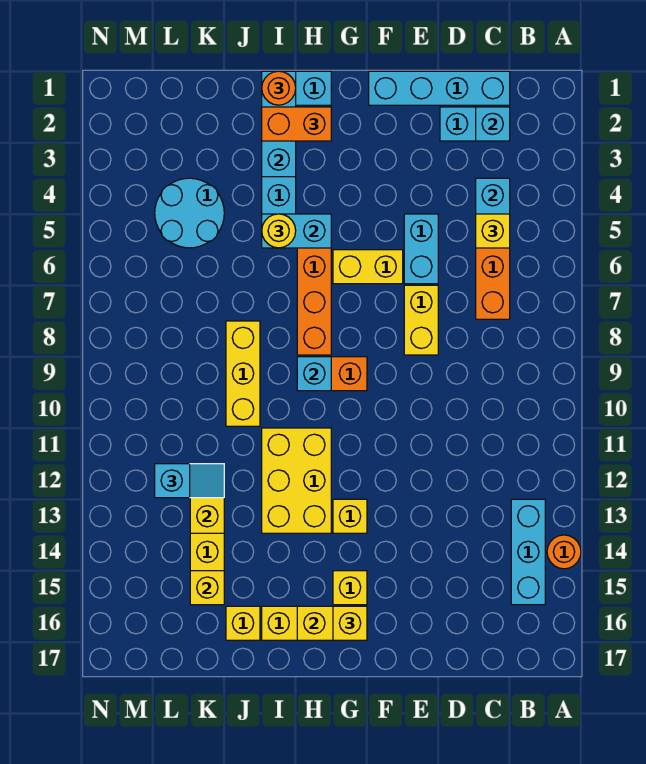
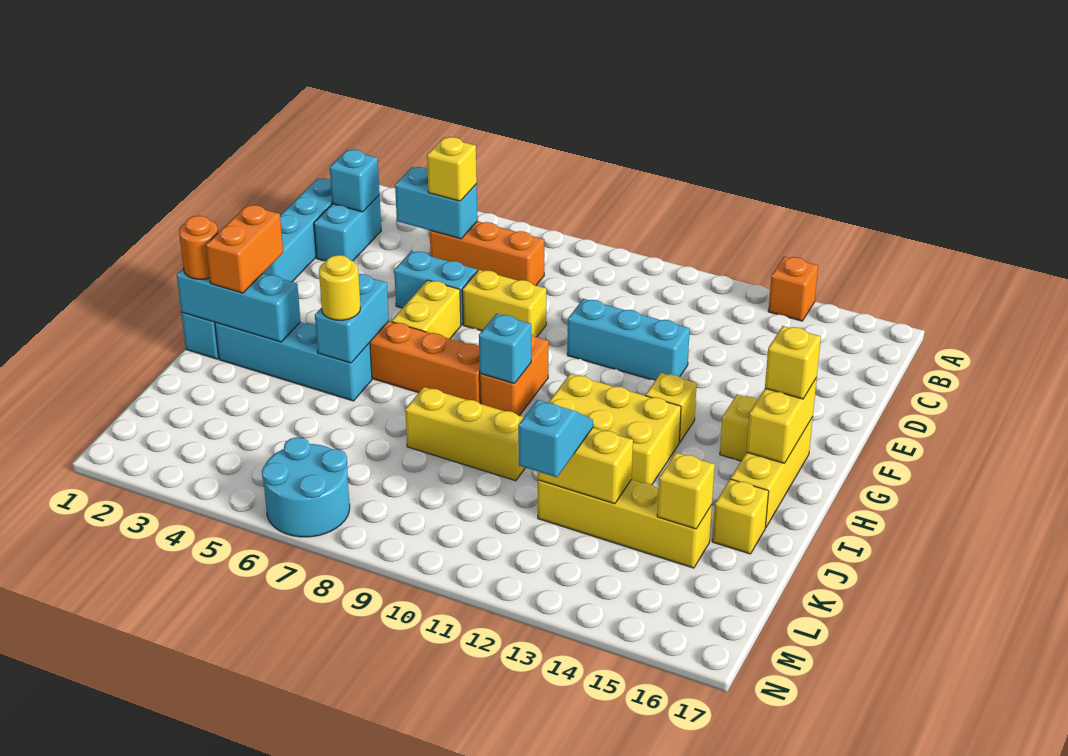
orange 1x1 round brick [547,535,581,569] -> orange 1x1 brick [768,257,818,321]
cyan 1x3 brick [511,499,545,605] -> cyan 1x3 brick moved to [567,299,690,381]
cyan 2x2 round brick [155,178,224,248] -> cyan 2x2 round brick moved to [262,437,350,537]

